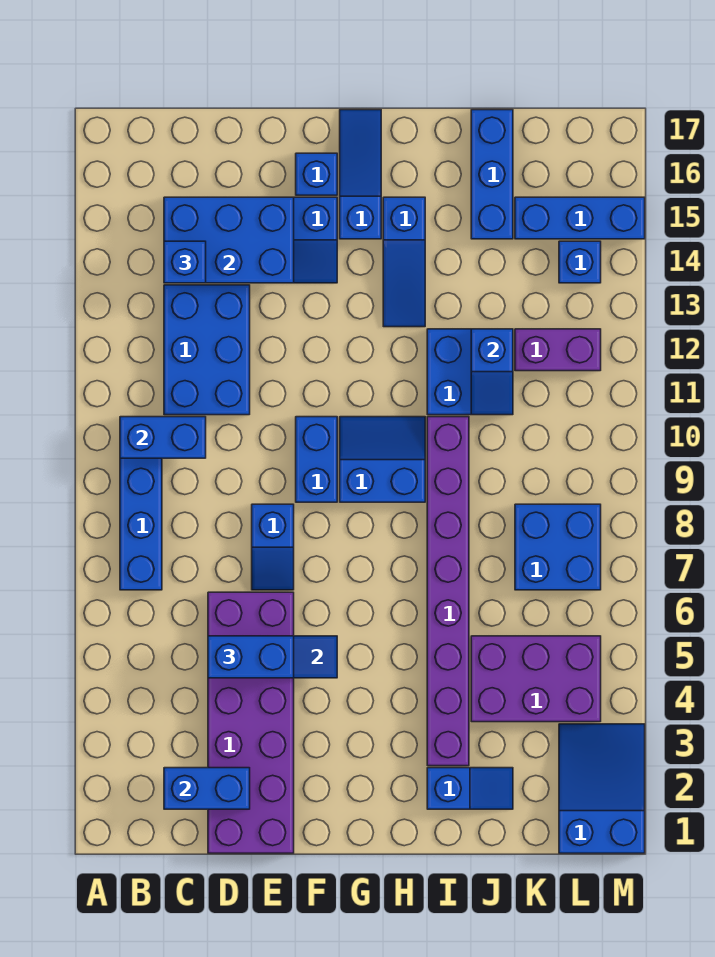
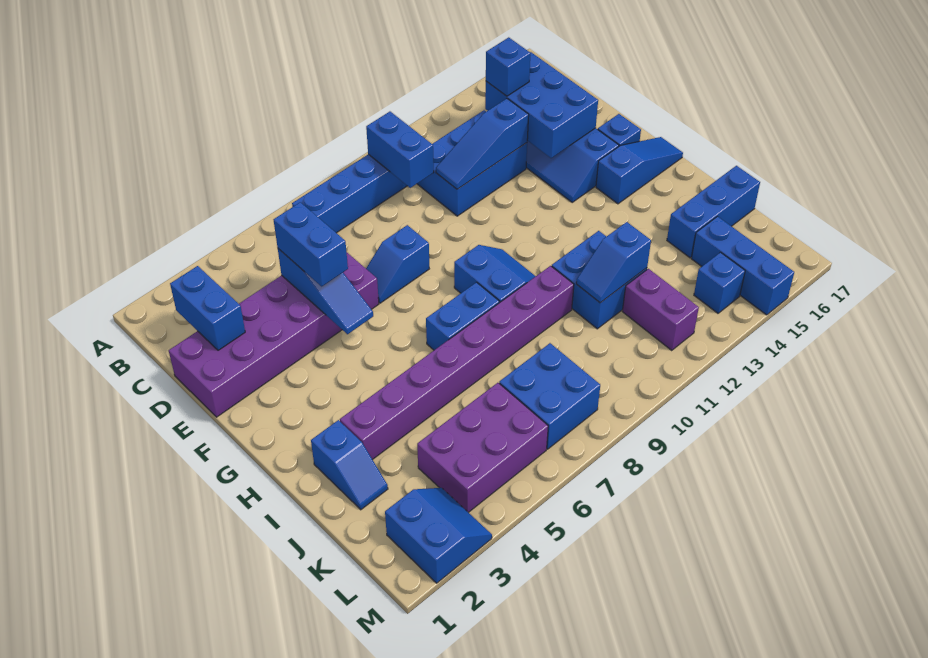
blue 1x2 brick [296,417,337,502] -> blue 1x2 brick moved to [426,282,499,350]
blue 1x3 slope [383,197,425,327] -> blue 1x3 slope moved to [436,99,529,189]
purple 2x3 brick [471,636,601,722] -> purple 2x3 brick turned to [417,383,548,512]
blue 2x3 slope [559,724,645,853] -> blue 2x2 slope [385,488,492,583]

